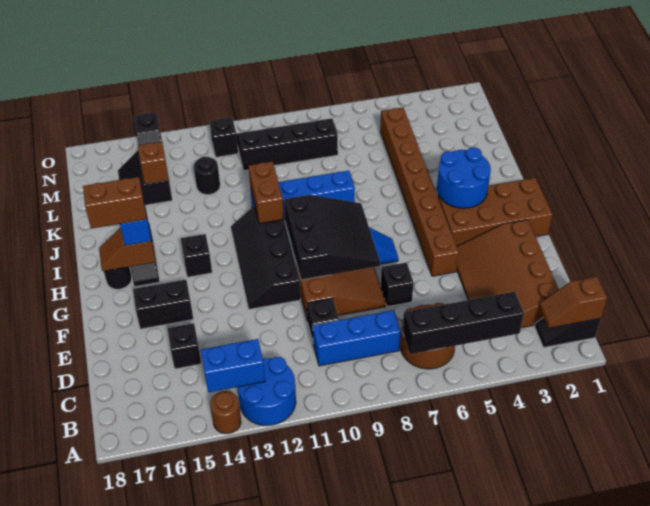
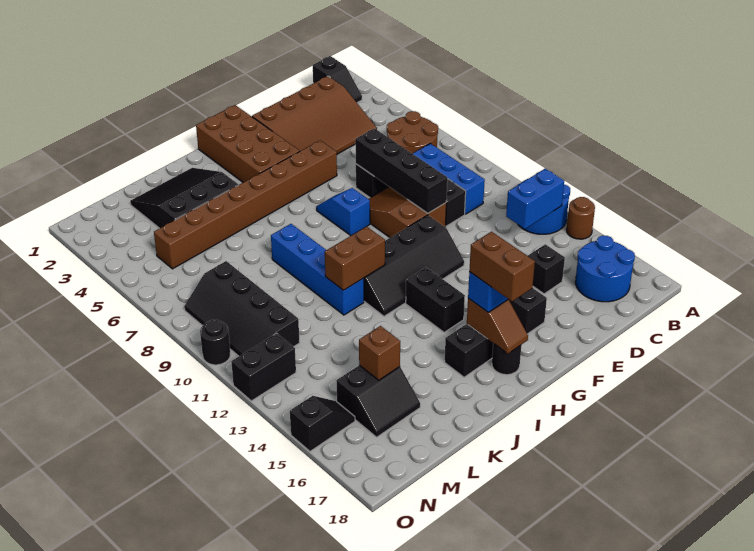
brown 1x2 slope [539,277,607,328] -> none
black 1x4 brick [403,292,524,354] -> black 1x4 brick moved to [355,128,447,213]
blue 1x2 brick [201,339,265,392] -> blue 1x2 brick turned to [506,169,564,229]
black 3x3 slope [284,195,380,280] -> black 3x3 slope moved to [130,168,238,228]
blue 2x2 round brick [437,147,491,208] -> blue 2x2 round brick moved to [575,235,635,302]
black 1x1 brick [181,234,212,277] -> black 1x2 brick [406,267,465,332]
black 1x1 round brick [194,156,220,195] -> black 1x1 round brick moved to [200,320,230,365]
black 1x1 brick [210,117,238,157] -> black 1x2 brick [231,333,296,401]

